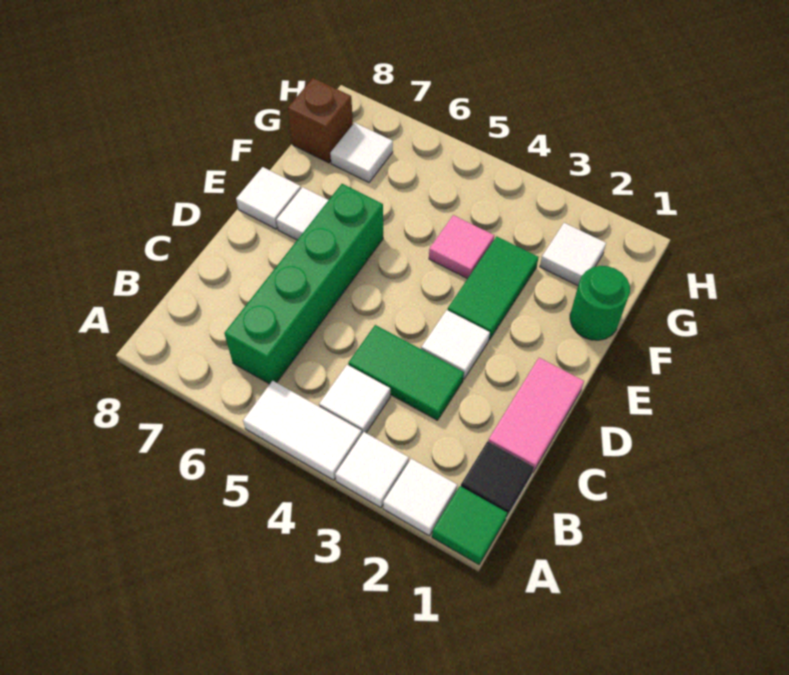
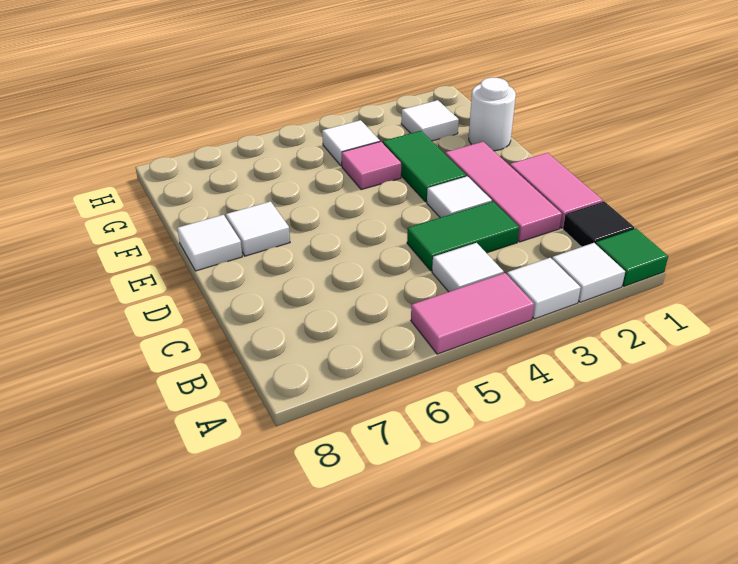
white 1x2 tile [243,381,362,480] -> pink 1x2 tile [411,273,534,354]
green 1x4 brick [224,184,383,384] -> none
none -> pink 1x3 tile [445,142,562,242]
green 1x1 round brick [570,266,630,340] -> white 1x1 round brick [469,78,516,151]
white 1x1 tile [330,123,393,182] -> white 1x1 tile moved to [322,120,380,166]
brown 1x1 brick [288,78,353,163] -> none

